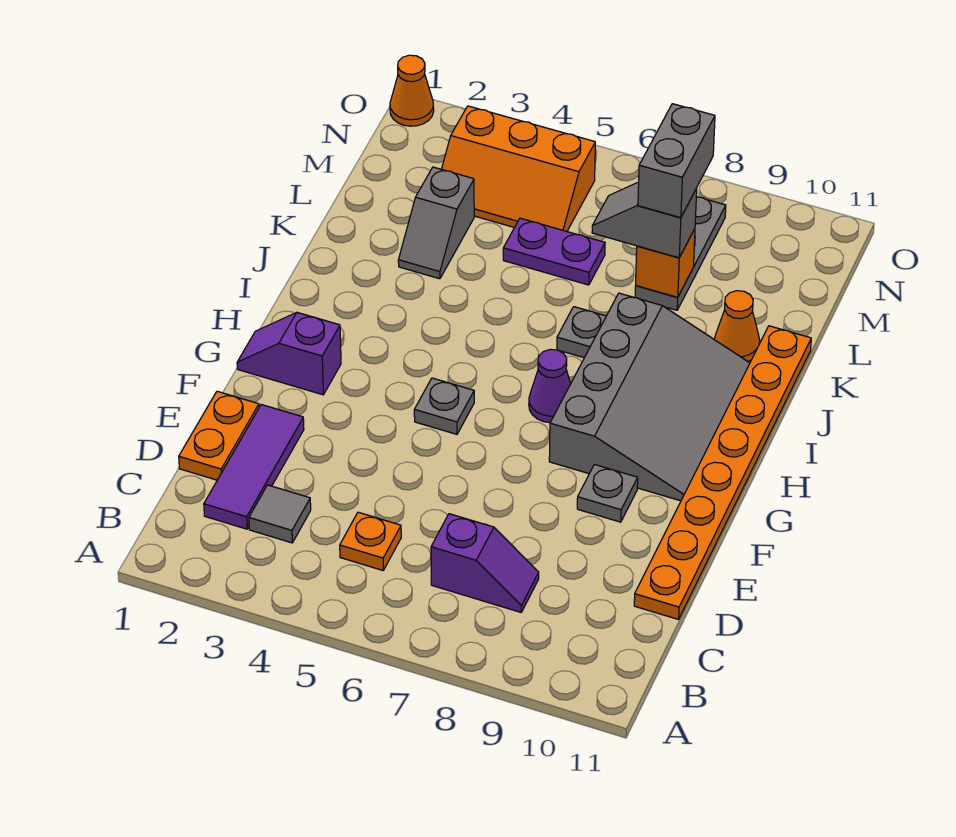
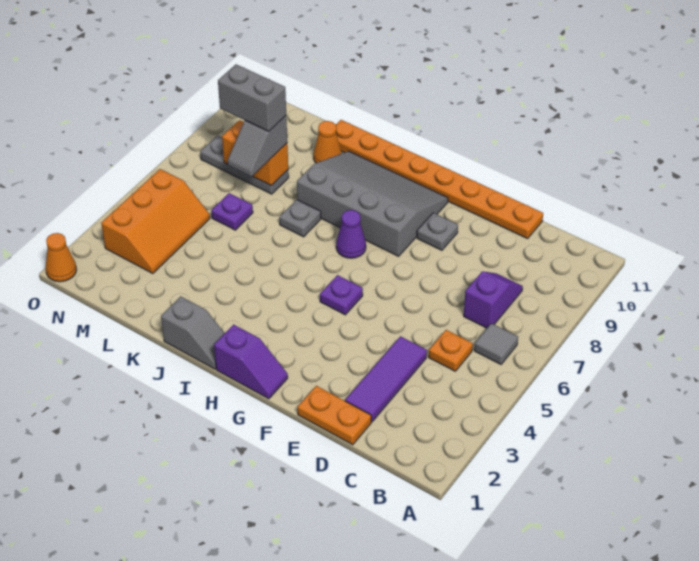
purple 1x3 tile [204,405,304,529] -> purple 1x3 tile turned to [345,336,427,422]
grey 1x1 tile [249,485,311,543] -> grey 1x1 tile moved to [474,323,518,364]
purple 1x2 slope [237,312,341,395] -> purple 1x2 slope turned to [214,325,288,399]
grey 1x1 plate [414,378,474,434] -> purple 1x1 plate [320,275,363,315]
grey 1x2 slope [398,167,474,279] -> grey 1x2 slope moved to [161,296,225,369]
purple 1x2 plate [503,218,605,285] -> purple 1x1 plate [211,193,253,230]
orange 1x1 brick [636,229,695,297] -> orange 1x2 brick [222,120,288,186]

